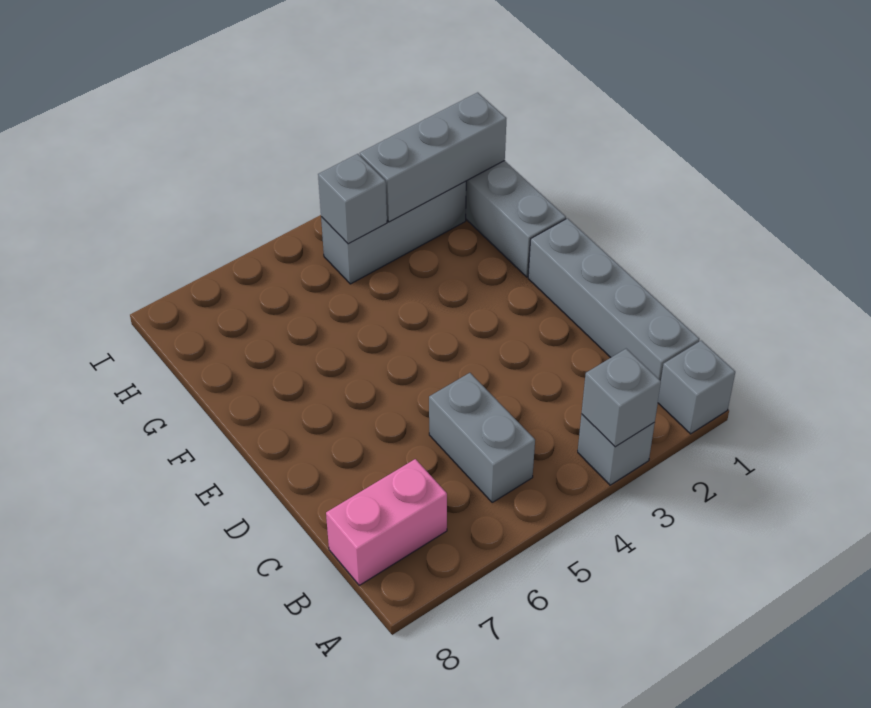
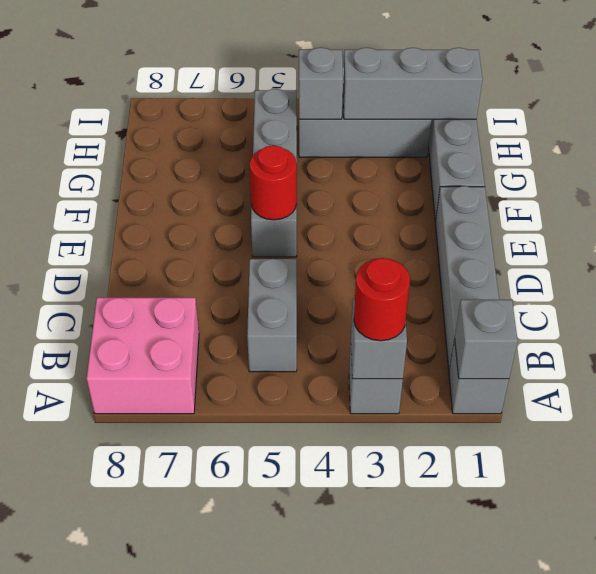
none -> grey 1x1 brick [455,300,518,379]
none -> red 1x1 round brick [354,258,410,341]
pink 1x2 brick [326,459,447,585] -> pink 2x2 brick [87,298,199,414]
none -> grey 1x4 brick [251,89,297,257]
none -> red 1x1 round brick [250,145,297,220]

